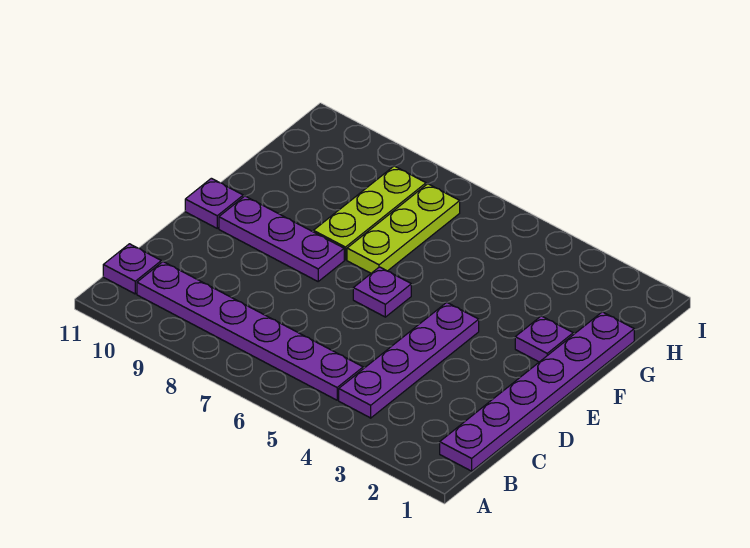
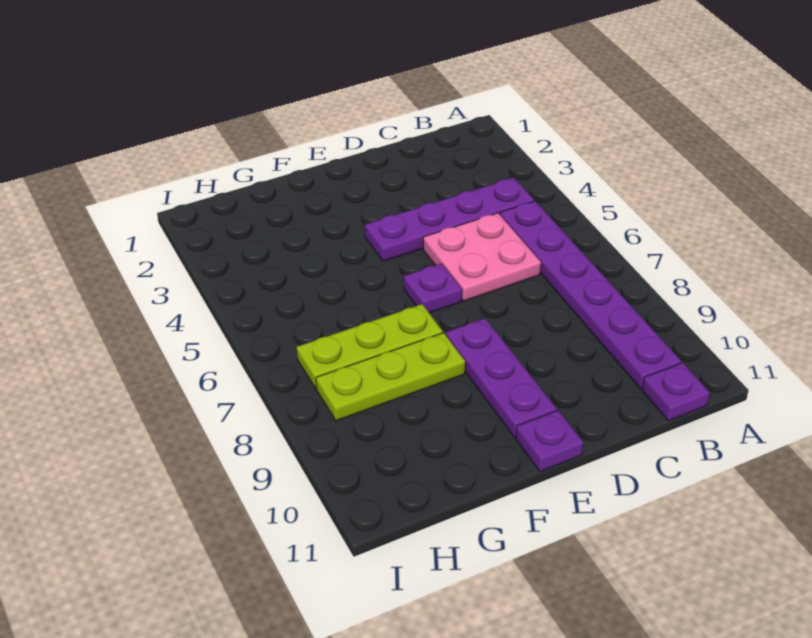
purple 1x6 plate [440,312,634,471] -> none
none -> pink 2x2 plate [423,213,541,301]
purple 1x1 plate [515,316,573,362] -> none

